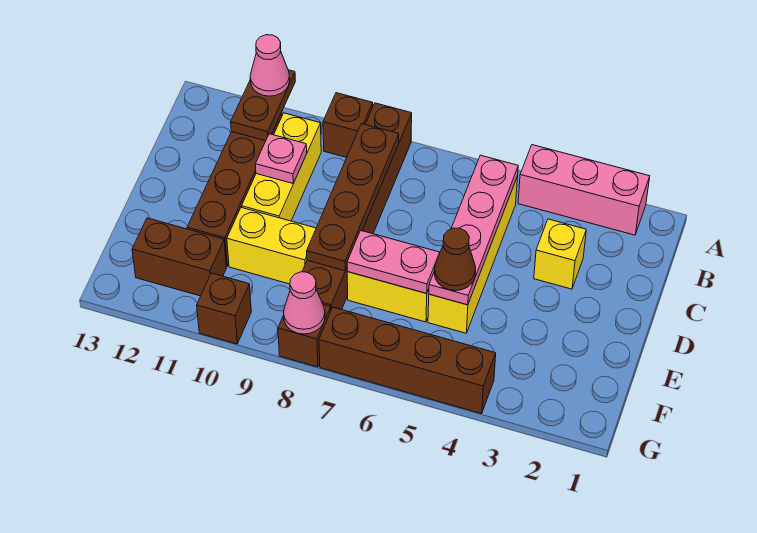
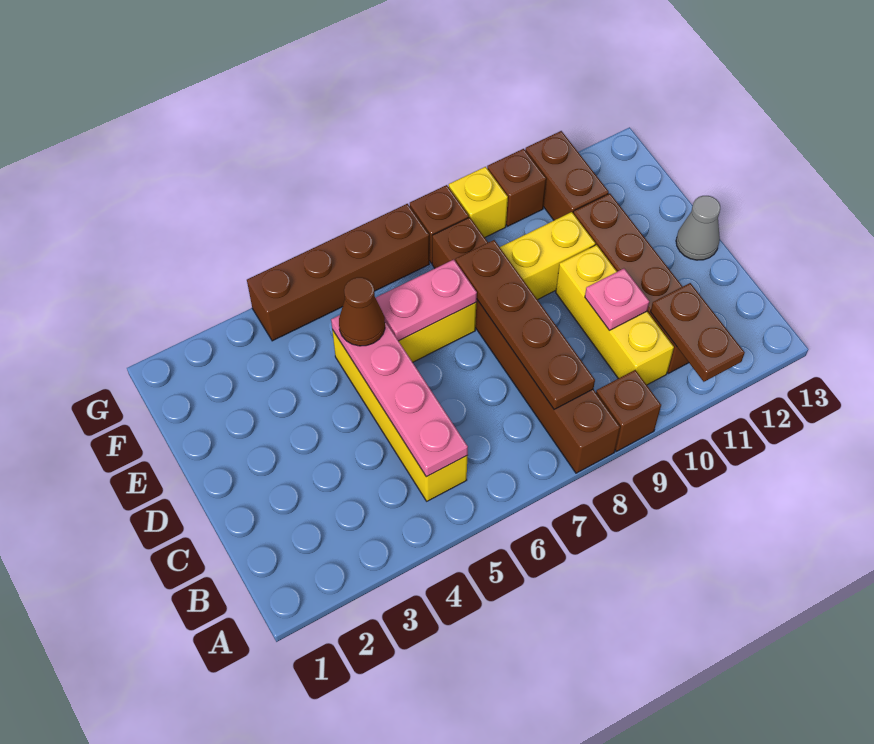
pink 1x3 brick [518,145,650,235] -> none
pink 1x1 cone [250,35,290,96] -> none
yellow 1x1 brick [534,219,586,289] -> yellow 1x1 brick moved to [449,167,508,237]
none -> grey 1x1 cone [676,196,720,260]
brown 1x2 brick [132,218,226,296] -> brown 1x2 brick turned to [525,131,609,220]
pink 1x1 cone [284,272,325,334] -> none

